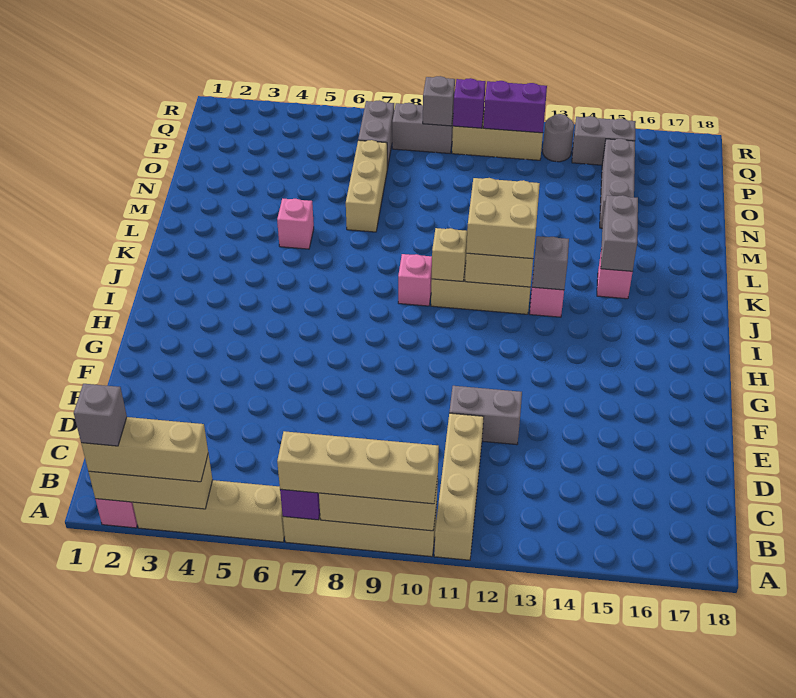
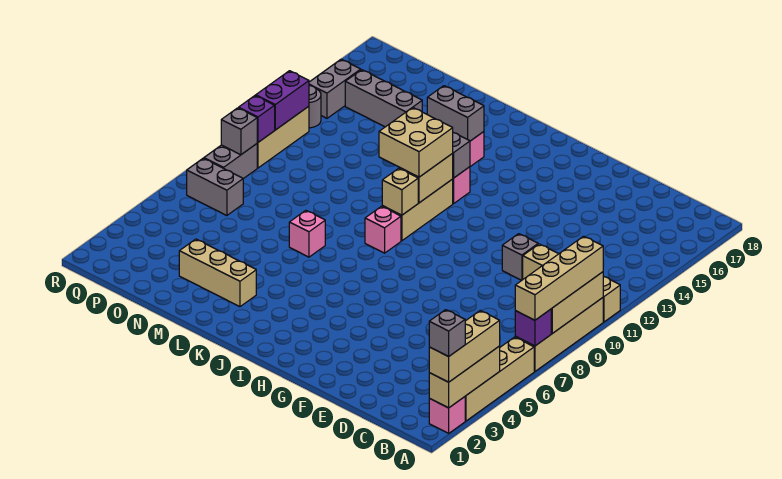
grey 1x2 brick [449,386,522,445] -> grey 1x1 brick [502,234,538,280]
pink 1x1 brick [277,199,314,249] -> pink 1x1 brick moved to [289,211,325,257]
tan 1x3 brick [346,140,387,232] -> tan 1x3 brick moved to [179,239,256,307]

